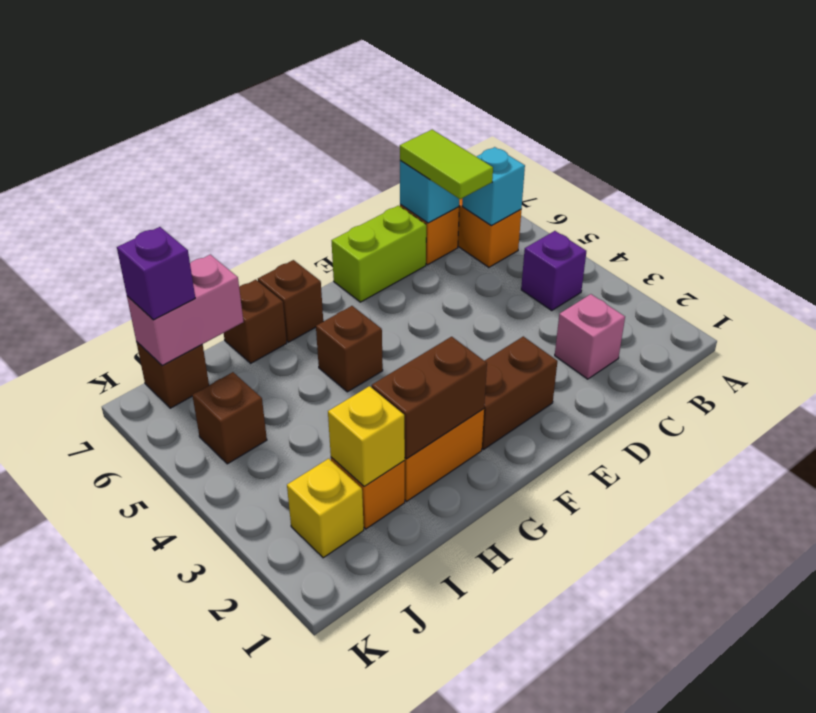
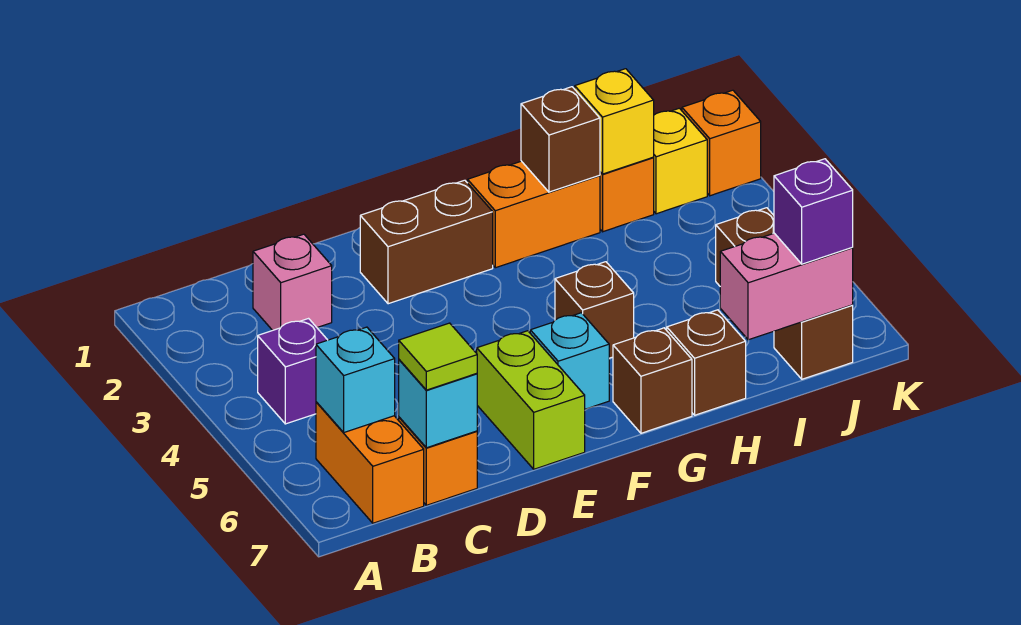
lime 1x2 tile [400,130,493,199] -> lime 1x1 tile [399,323,477,390]
lime 1x2 brick [331,206,426,302] -> lime 1x2 brick turned to [477,331,585,469]
none -> cyan 1x1 brick [530,313,609,409]
brown 1x2 brick [372,337,487,459] -> brown 1x1 brick [521,87,600,192]
none -> orange 1x1 brick [682,90,761,196]

